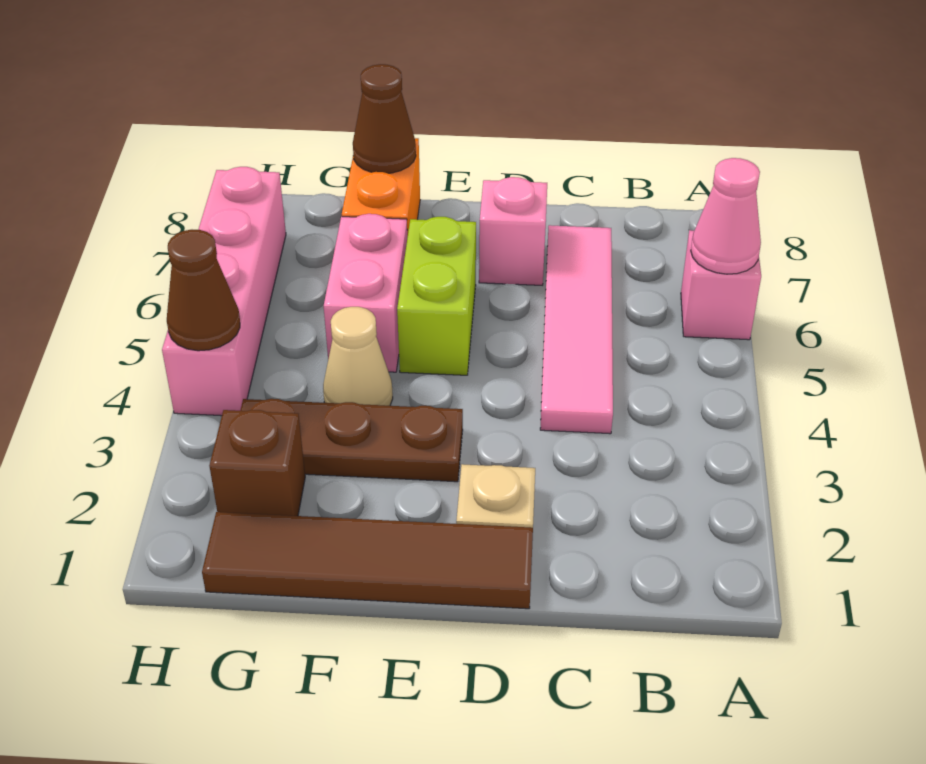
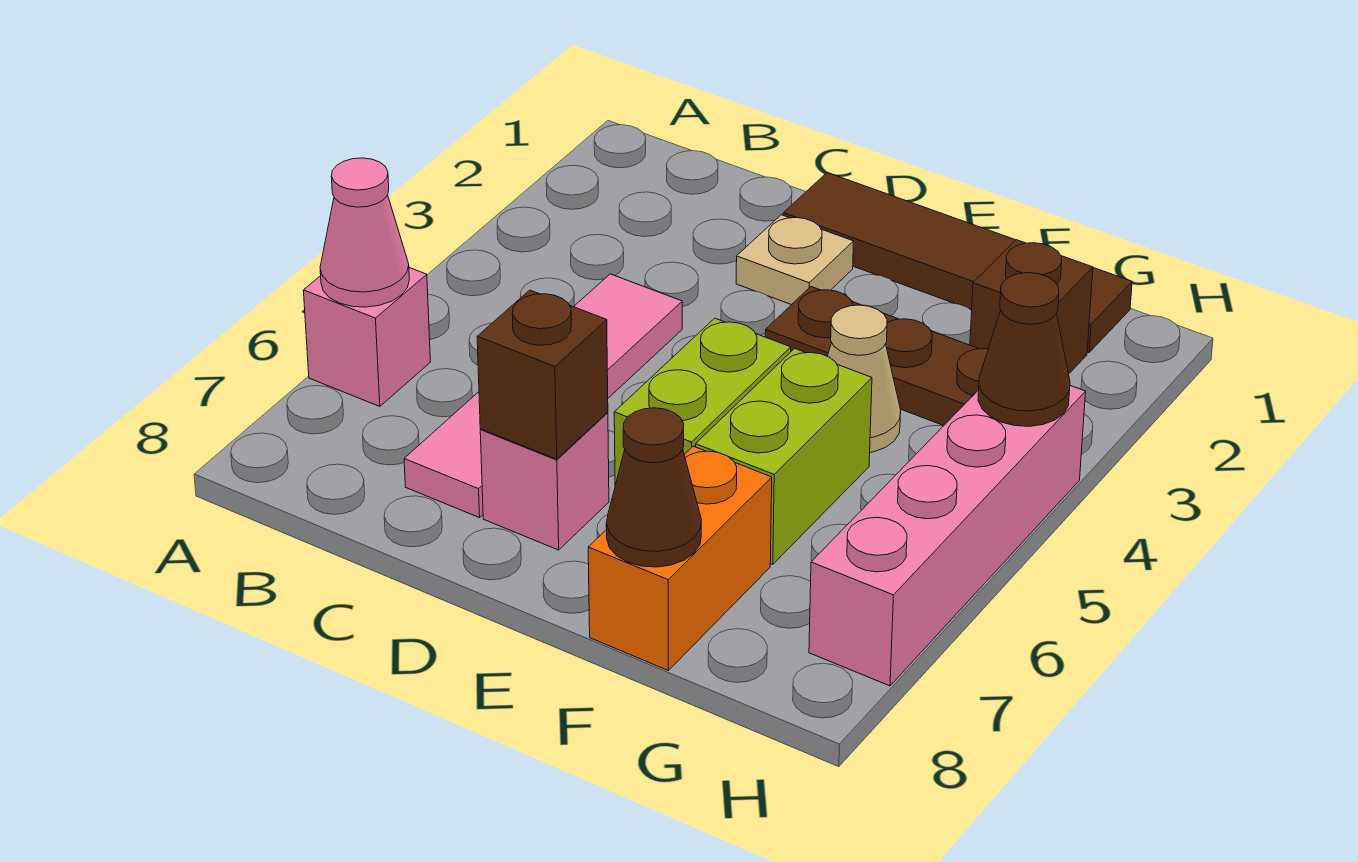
none -> brown 1x1 brick [477,290,608,459]
pink 1x2 brick [324,214,407,372] -> lime 1x2 brick [696,348,872,564]

